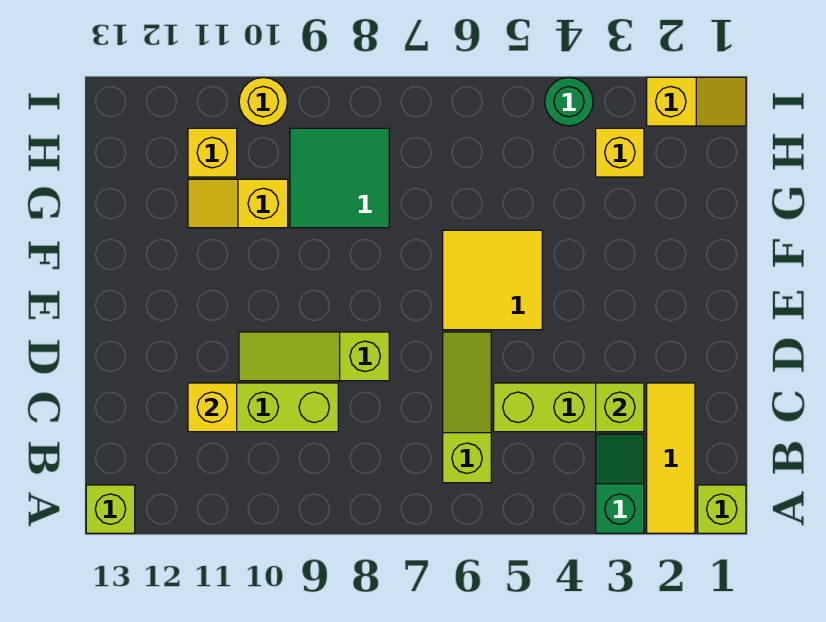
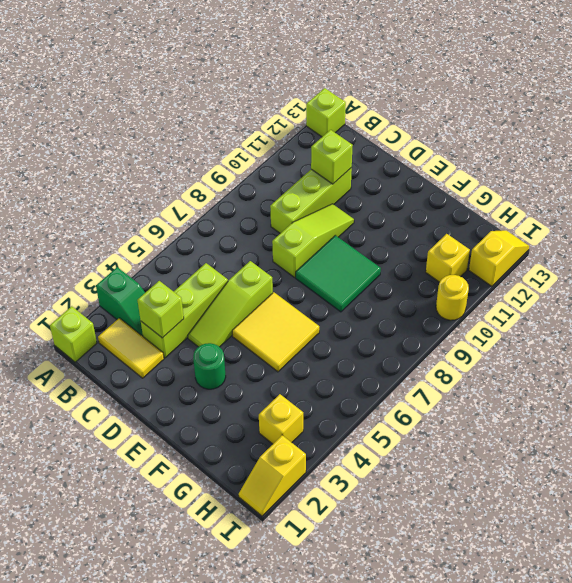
yellow 1x3 tile [647,383,695,533] -> yellow 1x2 tile [98,318,164,378]
lime 1x3 slope [443,332,491,483] -> lime 1x3 slope turned to [188,261,273,347]
yellow 1x1 brick [188,383,237,432] -> lime 1x1 brick [311,130,353,184]
green 2x2 tile [290,128,389,228] -> green 2x2 tile moved to [296,235,381,312]
yellow 1x2 slope [188,179,288,228] -> yellow 1x2 slope moved to [469,230,529,286]
green 1x1 round brick [545,78,593,126] -> green 1x1 round brick moved to [193,343,226,389]

